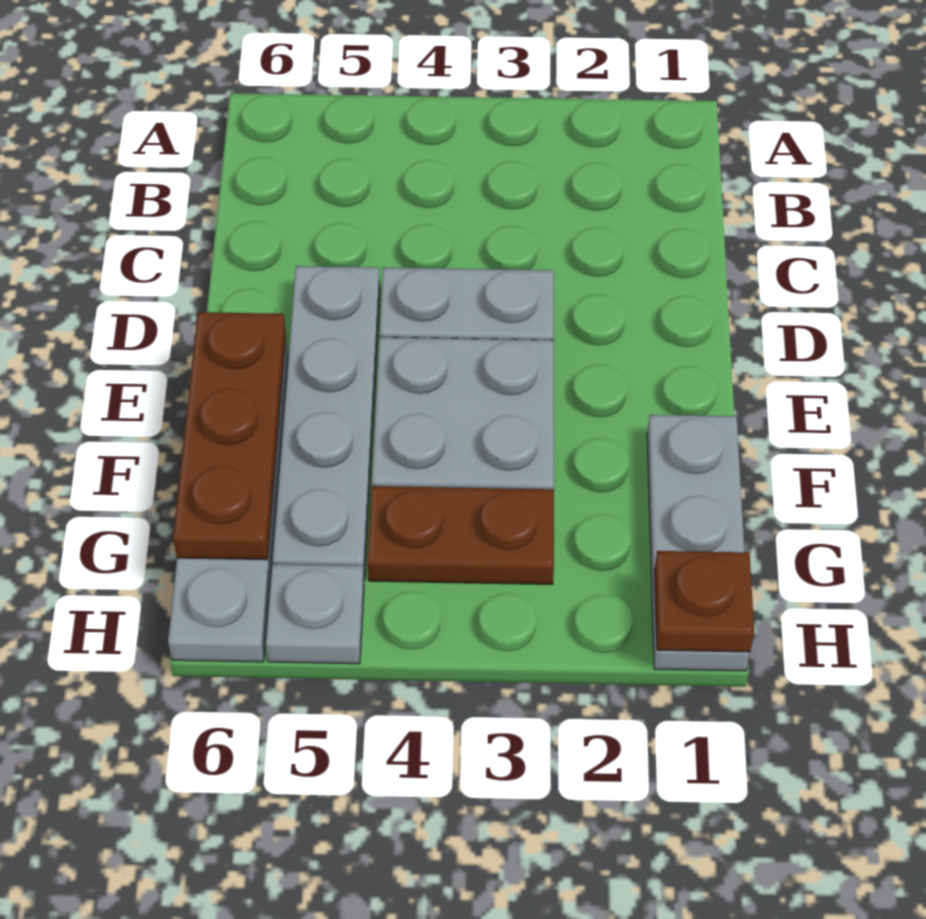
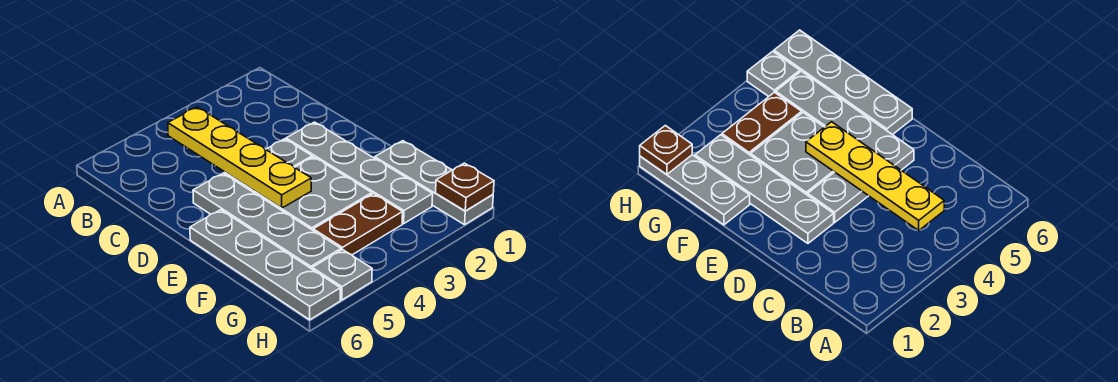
none -> yellow 1x4 plate [168,107,311,208]
none -> grey 1x4 plate [286,122,433,224]
brown 1x3 plate [173,312,286,560] -> none

